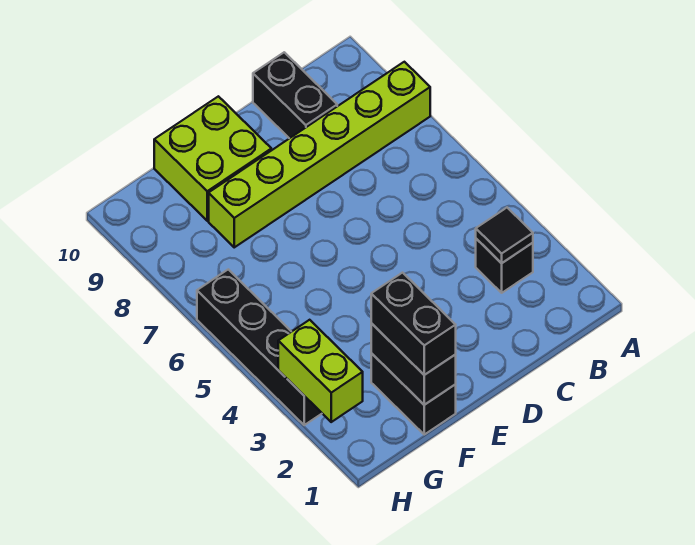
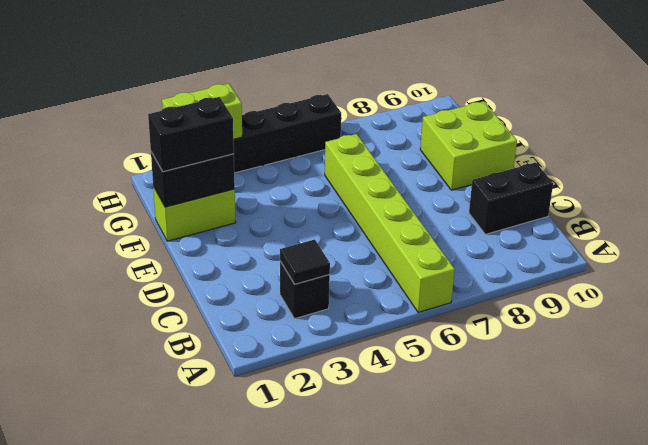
lime 1x6 brick [209,62,430,247] -> lime 1x6 brick moved to [325,134,455,312]
black 1x2 brick [371,353,456,434] -> lime 1x2 brick [153,187,236,241]

